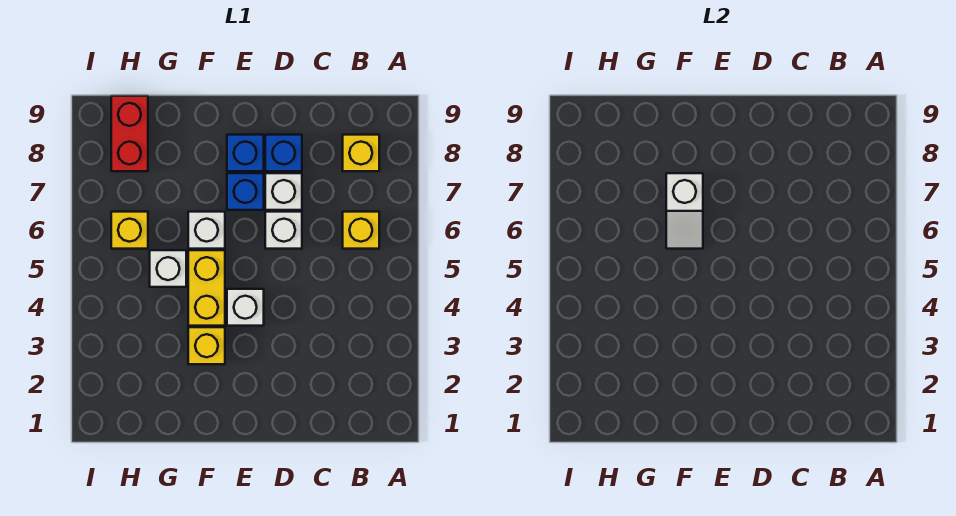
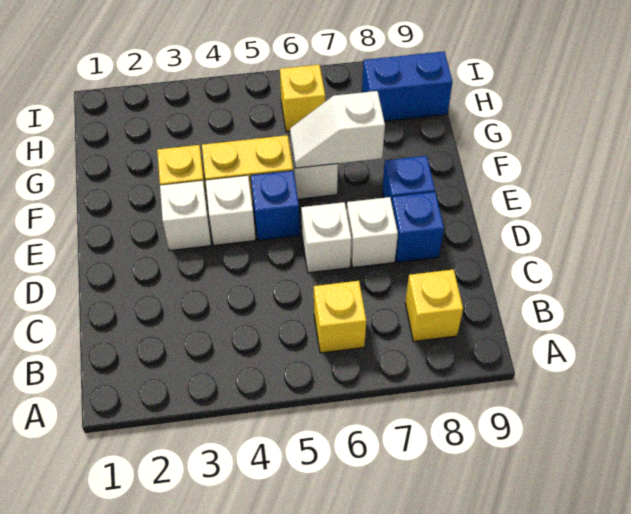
blue 1x1 brick [227,173,264,210] -> blue 1x1 brick moved to [251,171,300,240]
white 1x1 brick [150,250,186,287] -> white 1x1 brick moved to [160,181,211,251]
red 1x2 brick [111,96,148,171] -> blue 1x2 brick [362,51,452,121]

